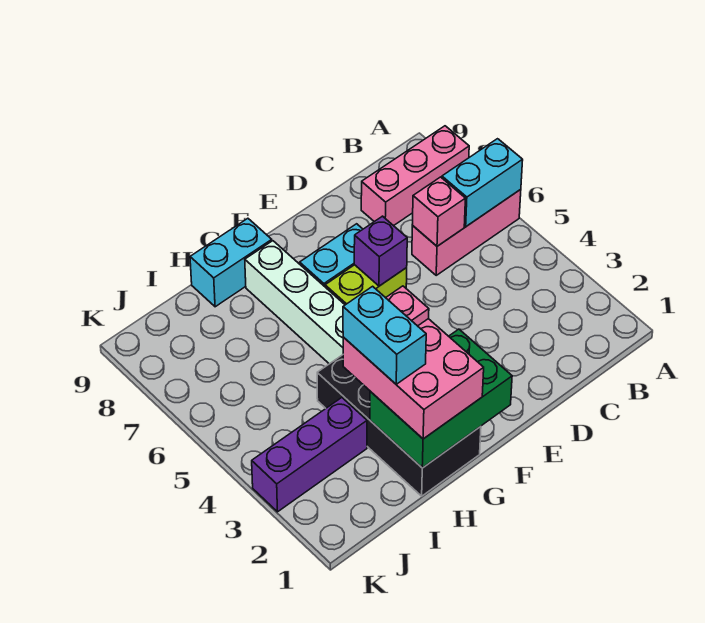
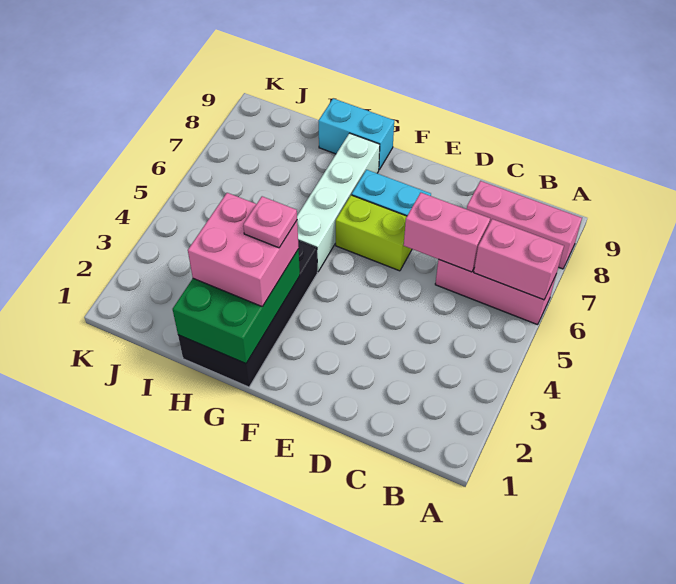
cyan 1x2 brick [442,139,523,226] -> pink 1x2 brick [474,219,564,300]
pink 1x1 brick [412,177,465,246] -> pink 1x2 brick [404,193,490,272]
purple 1x1 brick [354,216,407,286] -> none
green 2x3 brick [370,329,512,468] -> green 2x3 brick turned to [173,249,300,364]
pink 2x3 brick [343,319,484,439] -> pink 2x2 brick [188,193,299,307]
cyan 1x2 brick [343,286,426,384] -> none
purple 1x3 brick [252,398,367,512] -> none

